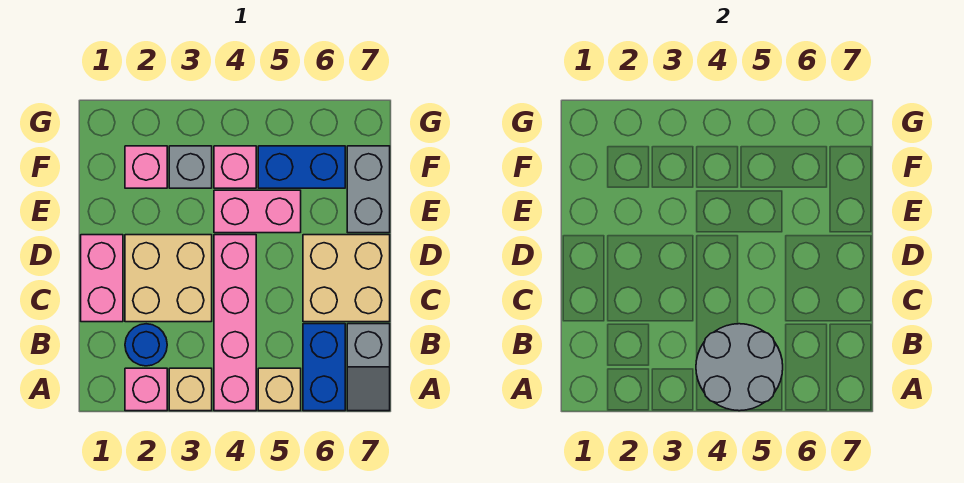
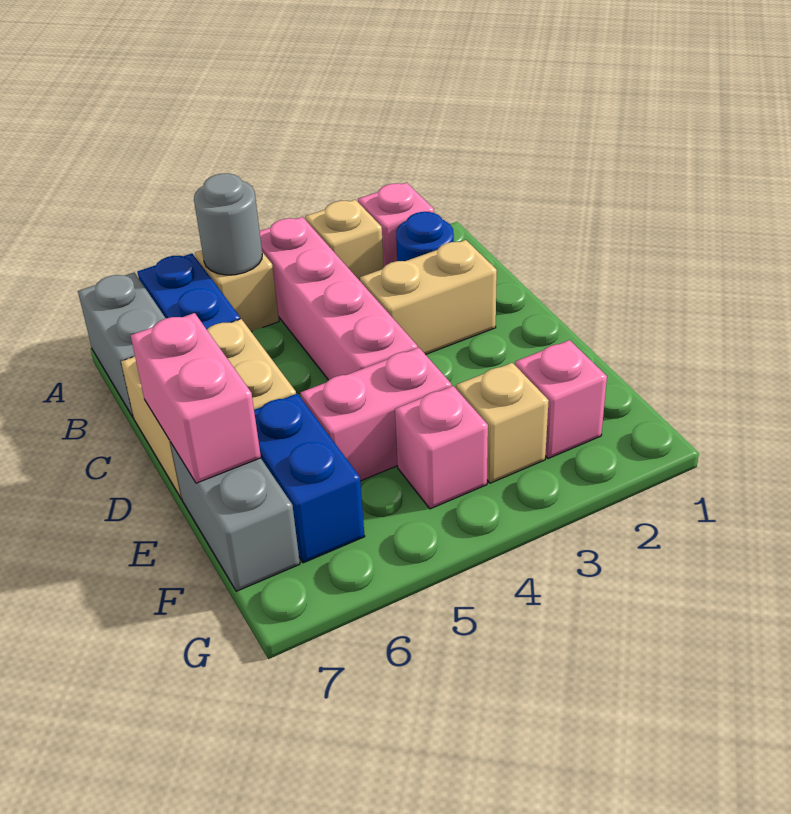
grey 2x2 round brick [696,324,783,411] -> grey 1x1 round brick [194,173,262,275]
grey 1x2 slope [347,324,390,411] -> grey 1x2 brick [78,273,166,418]
pink 1x2 brick [81,235,123,322] -> pink 1x2 brick moved to [131,313,261,483]
tan 2x2 brick [125,235,212,322] -> tan 1x2 brick [360,240,497,355]
grey 1x1 brick [169,146,212,188] -> tan 1x1 brick [456,363,549,483]
blue 1x2 brick [258,146,345,188] -> blue 1x2 brick turned to [254,394,365,563]

